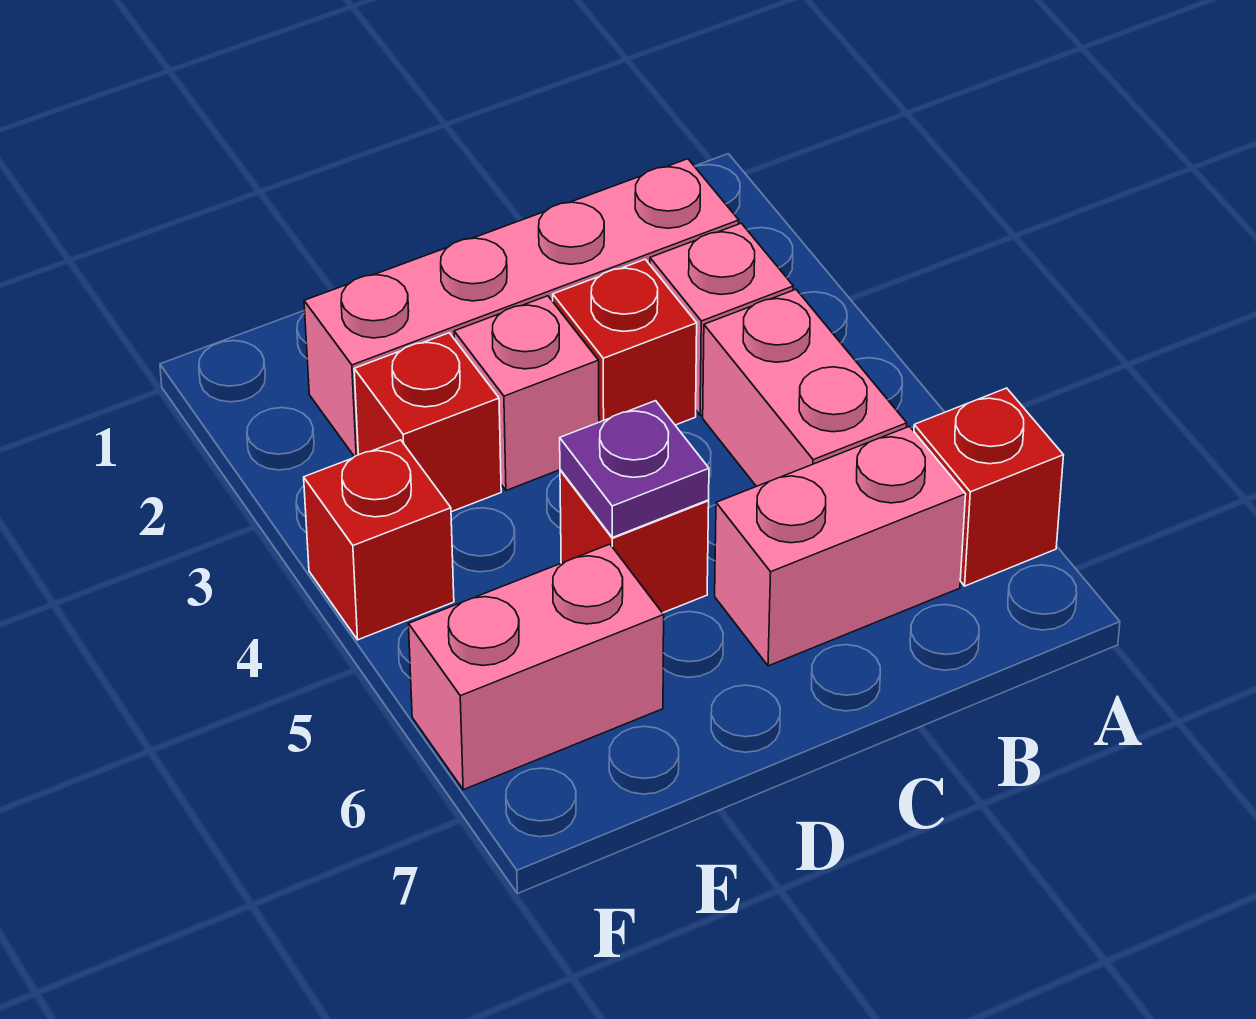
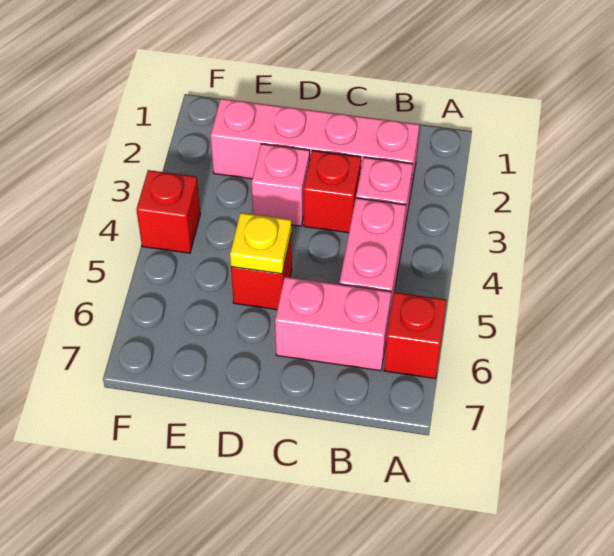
purple 1x1 plate [560,401,709,537] -> yellow 1x1 plate [230,213,291,274]
red 1x1 brick [354,333,501,512] -> none
pink 1x2 brick [409,544,664,790] -> none

